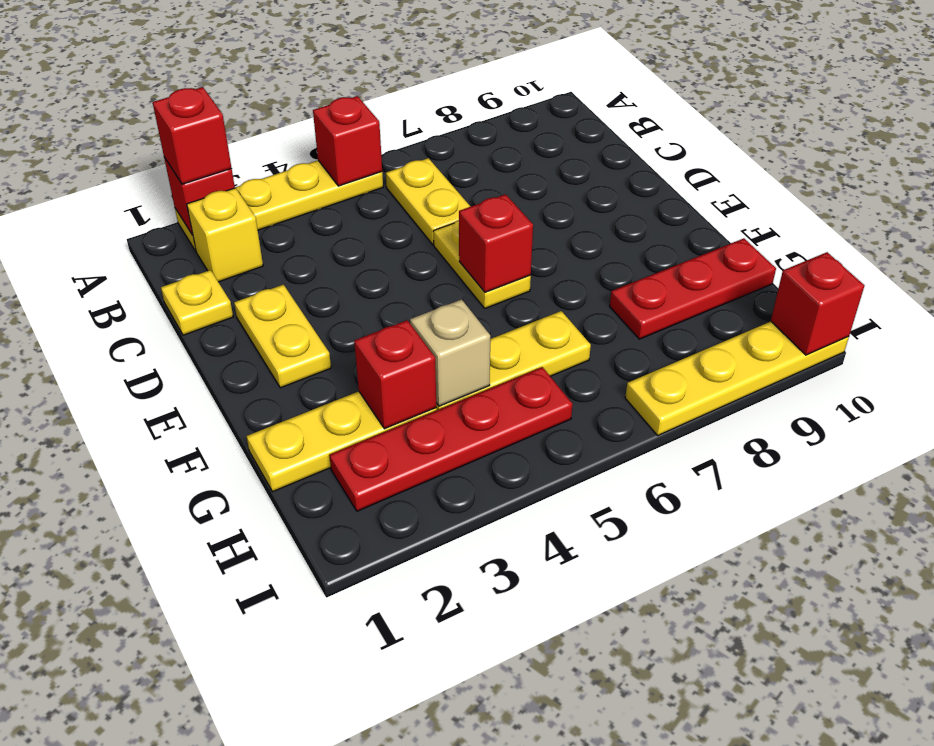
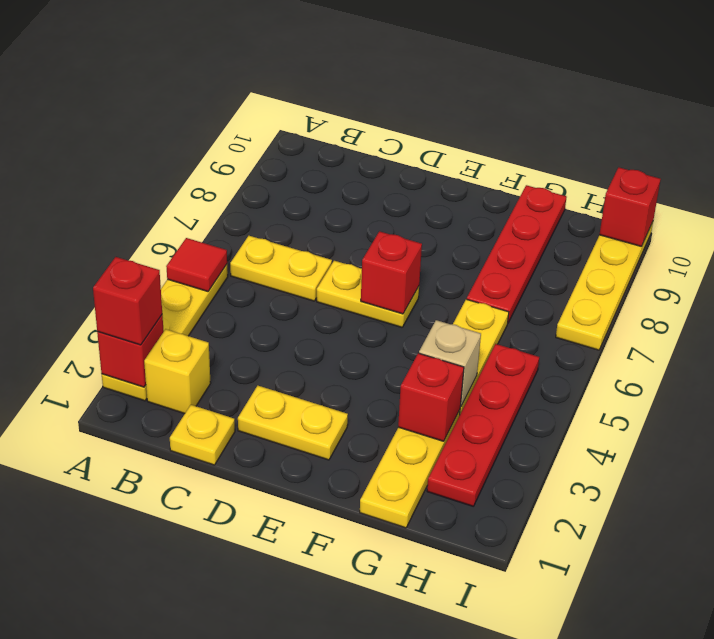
red 1x1 brick [313,96,382,186] -> red 1x1 tile [166,238,227,291]
red 1x3 plate [610,238,776,339] -> red 1x4 plate [467,185,567,322]

